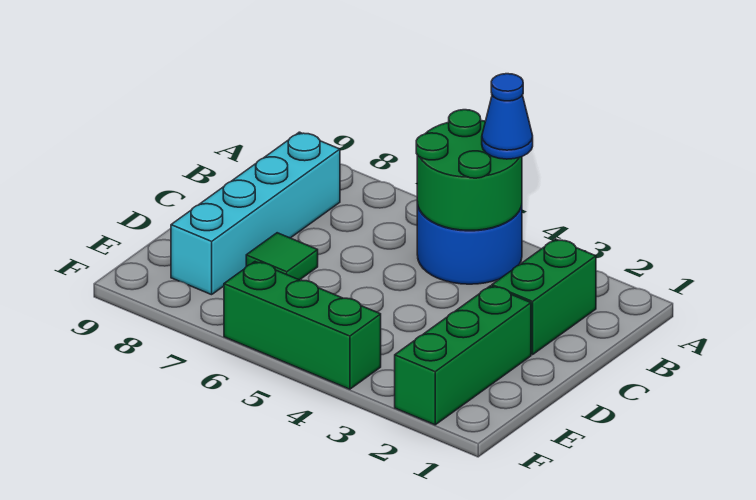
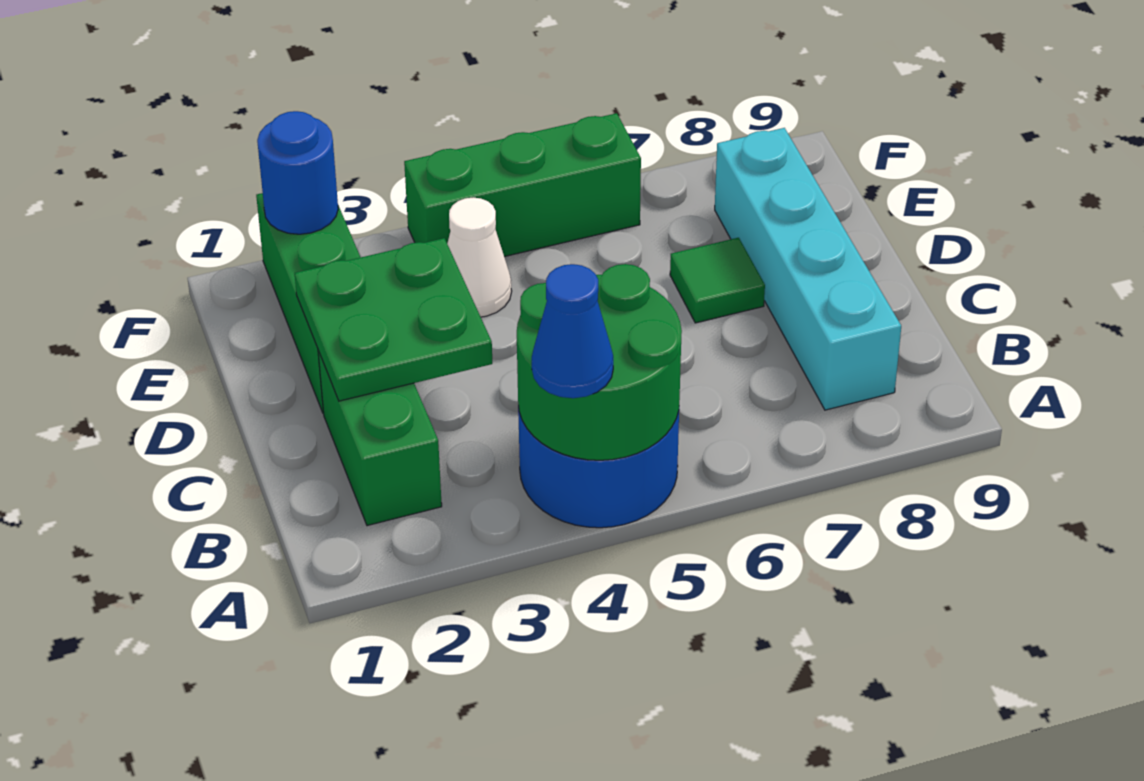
none -> green 2x2 plate [295,238,492,401]
none -> white 1x1 cone [447,197,512,317]
none -> blue 1x1 round brick [257,111,338,234]

